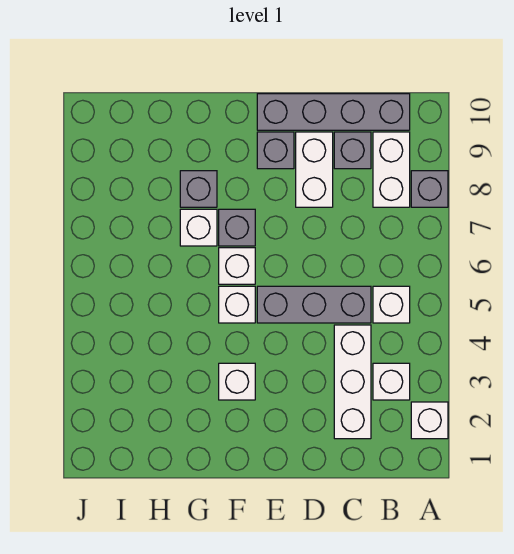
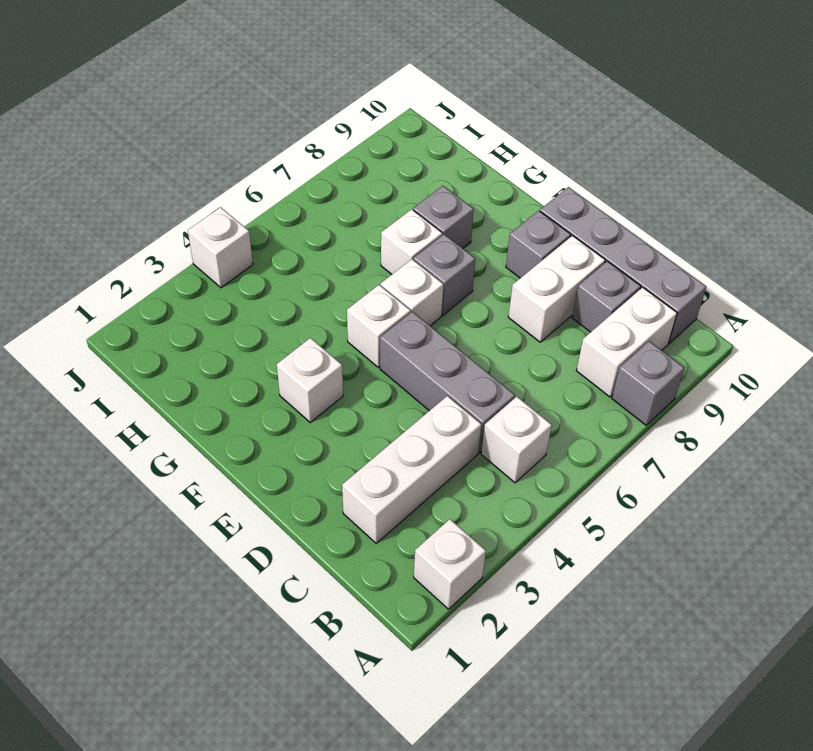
white 1x1 brick [373,363,410,400] -> white 1x1 brick moved to [188,207,253,288]

